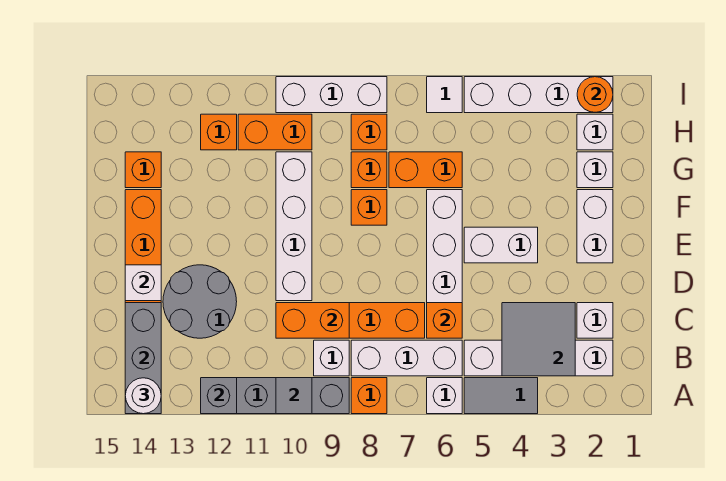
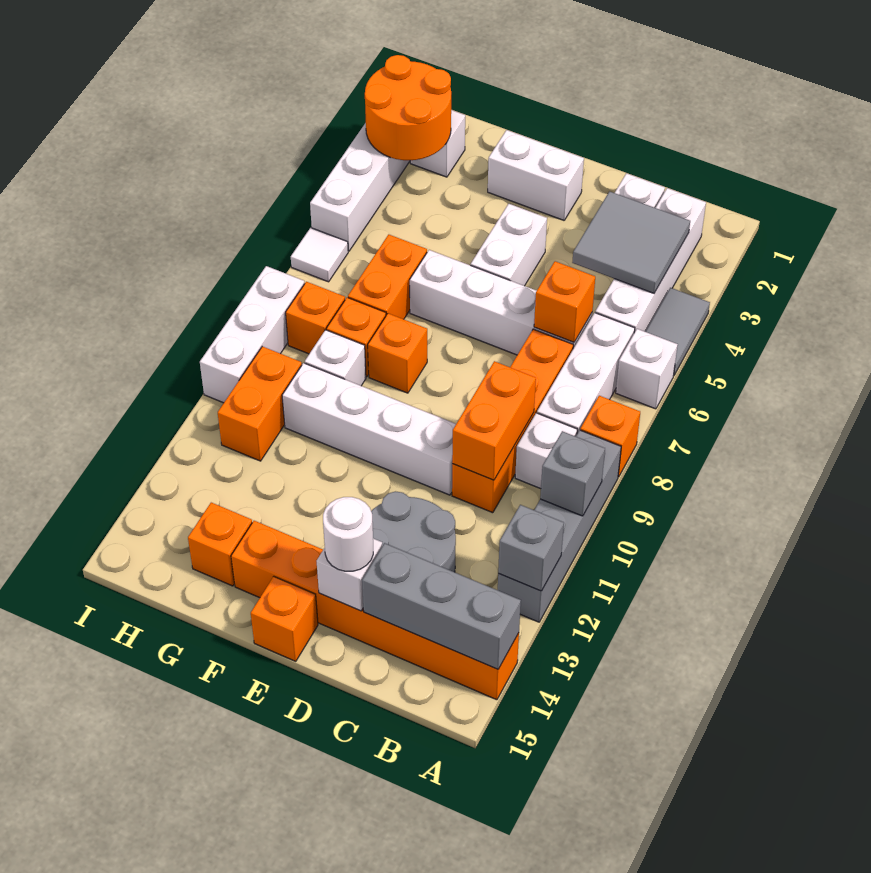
grey 1x1 tile [276,378,312,414] -> grey 1x1 brick [540,431,605,516]
white 1x1 round brick [125,378,161,414] -> white 1x1 round brick moved to [323,497,373,571]
white 1x1 brick [577,152,613,188] -> white 1x1 brick moved to [305,330,366,386]
orange 1x1 brick [201,114,237,150] -> orange 1x1 brick moved to [251,577,318,661]
orange 1x1 round brick [577,77,613,112] -> orange 2x2 round brick [365,55,451,160]

